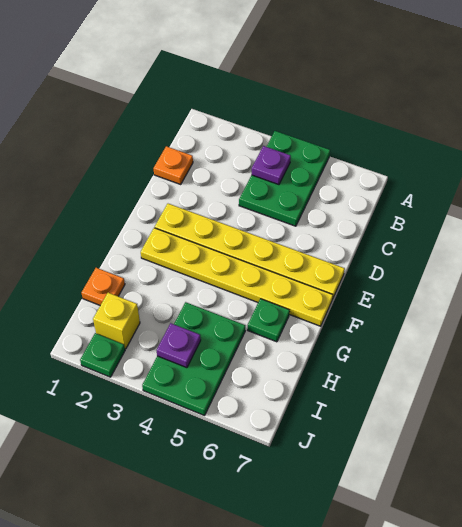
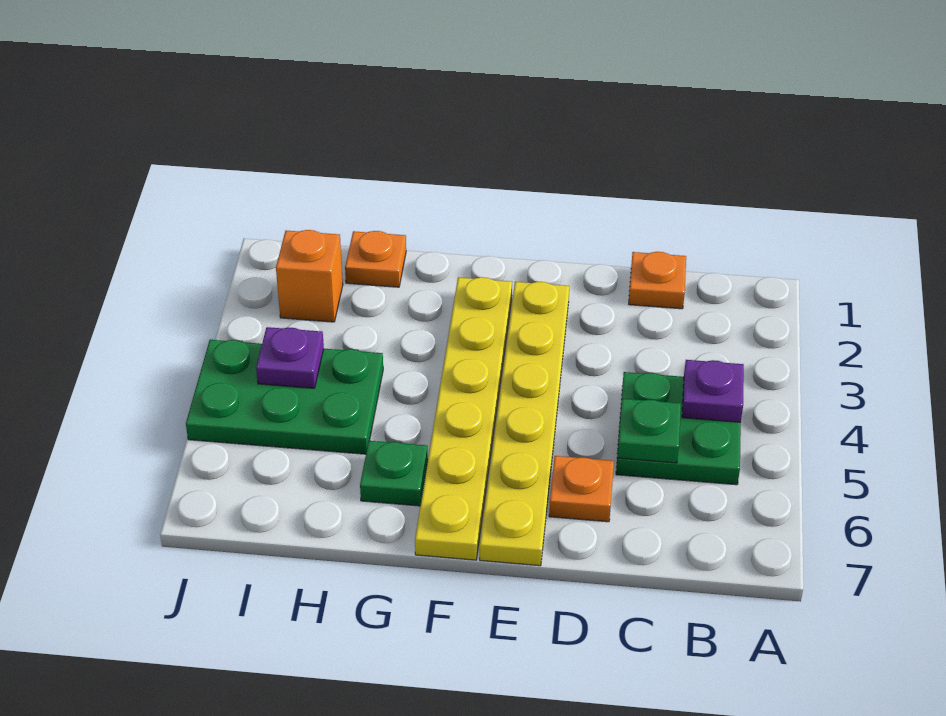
green 2x3 plate [239,131,330,226] -> green 2x2 plate [616,372,741,485]
none -> orange 1x1 plate [549,456,614,522]
yellow 1x1 brick [93,293,140,349] -> orange 1x1 brick [276,230,343,322]
green 1x1 plate [80,333,125,377] -> green 1x1 plate moved to [617,399,681,463]

